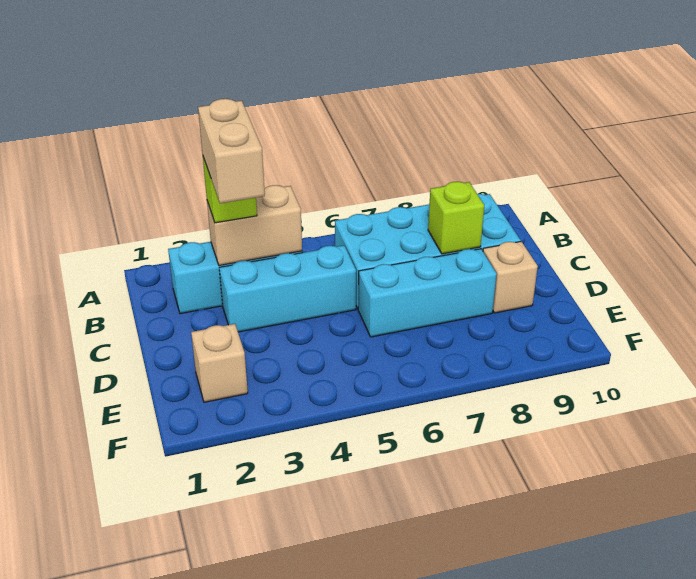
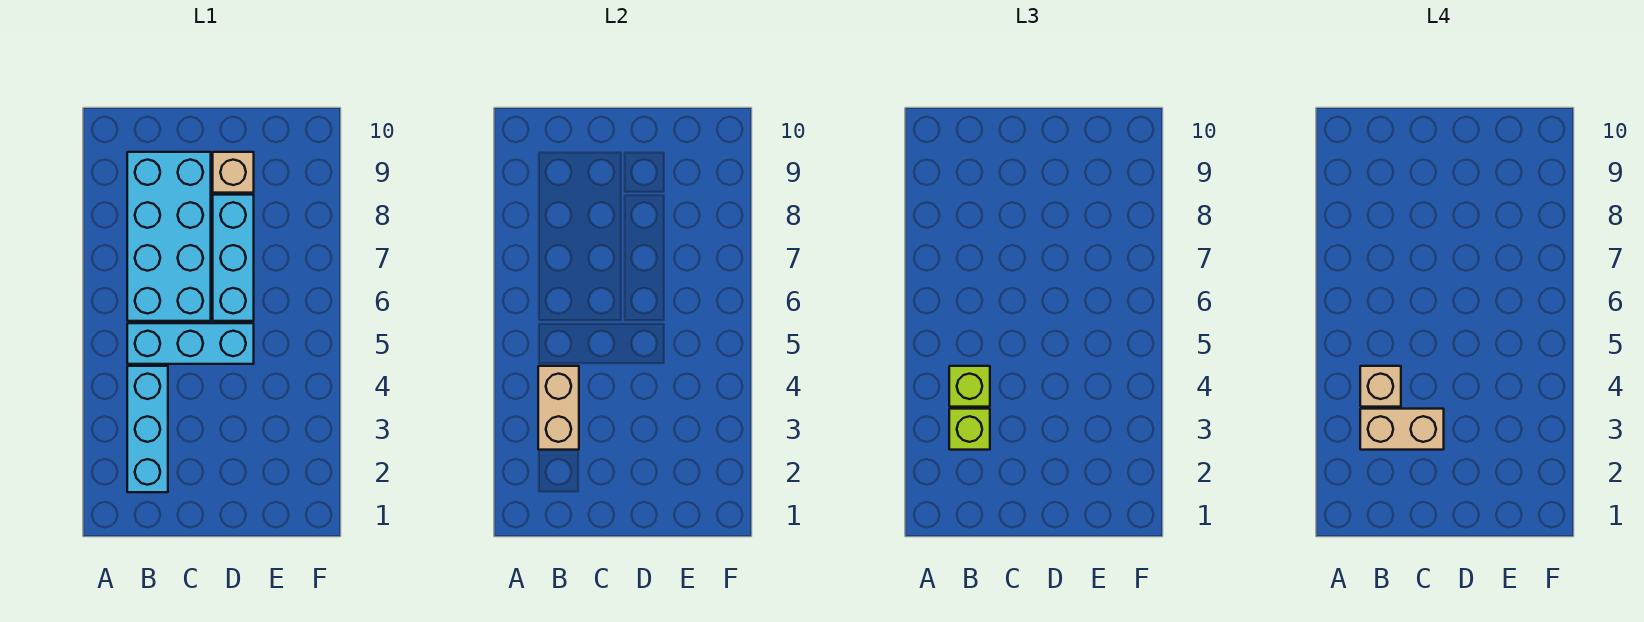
cyan 1x3 brick [219,245,356,332] -> cyan 1x3 brick turned to [127,323,254,364]
lime 1x1 brick [428,182,484,254] -> lime 1x1 brick moved to [949,366,990,407]
tan 1x1 brick [191,324,248,402] -> tan 1x1 brick moved to [1360,366,1401,407]

